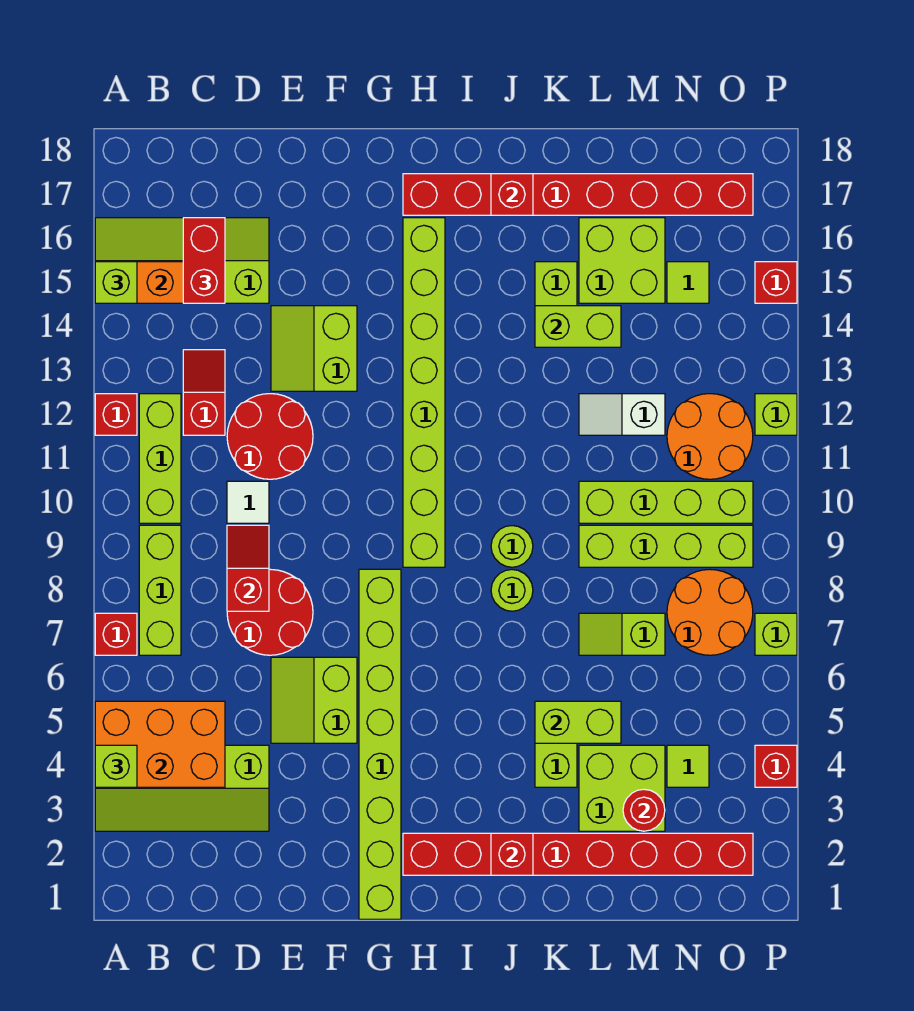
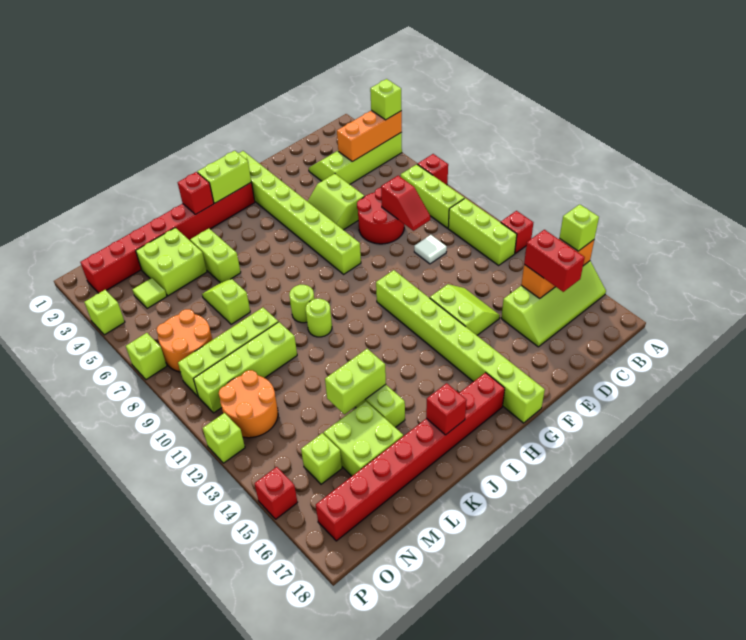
orange 2x3 brick [95,701,225,787] -> orange 1x3 brick [337,110,402,162]
red 1x2 slope [183,350,225,435] -> none
red 2x2 round brick [227,394,313,479] -> none
lime 2x2 slope [271,657,357,743] -> lime 2x2 slope turned to [307,174,364,230]
lime 1x8 brick [403,218,445,567] -> lime 1x8 brick moved to [376,270,545,423]
lime 1x1 round brick [491,570,533,611] -> lime 1x1 round brick moved to [306,299,332,337]
lime 1x2 brick [535,701,621,743] -> lime 1x2 brick moved to [197,151,251,203]
lime 1x2 slope [579,613,665,655] -> lime 1x2 slope turned to [202,279,250,324]
white 1x2 slope [579,394,665,435] -> none
red 1x1 round brick [623,789,665,831] -> none
lime 1x1 tile [667,262,709,303] -> lime 1x1 brick [301,433,342,484]
red 1x1 brick [755,745,797,787] -> lime 1x1 brick [85,290,125,335]

